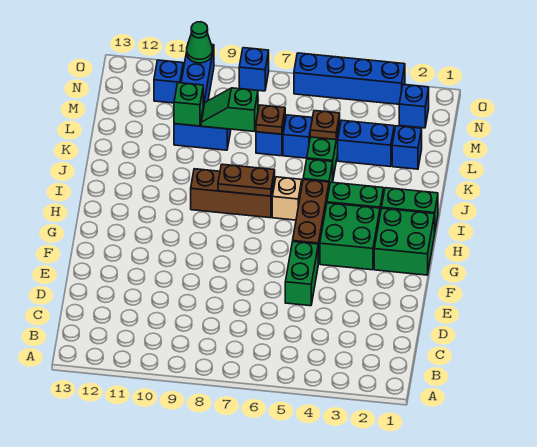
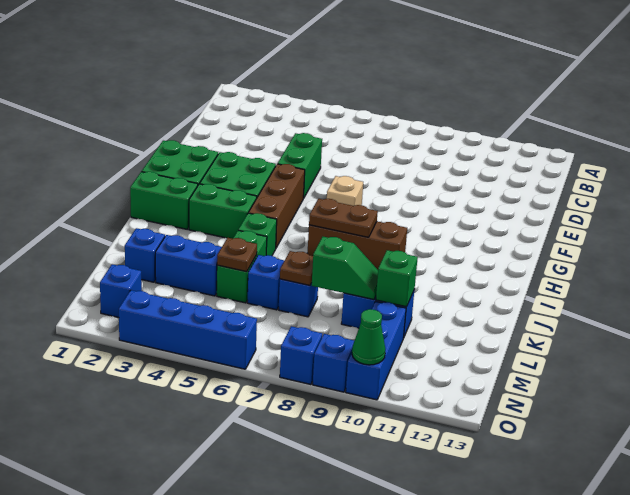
tan 1x1 brick [272,177,302,220] -> tan 1x1 brick moved to [327,176,363,206]
blue 1x1 brick [154,60,183,103] -> blue 1x1 brick moved to [313,334,354,392]

